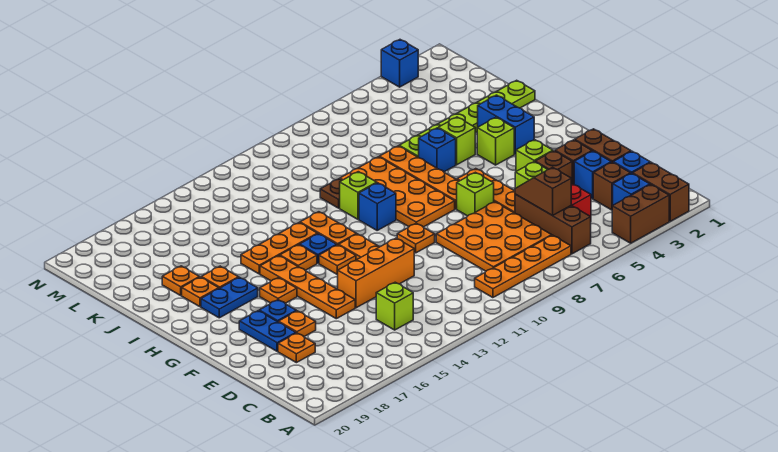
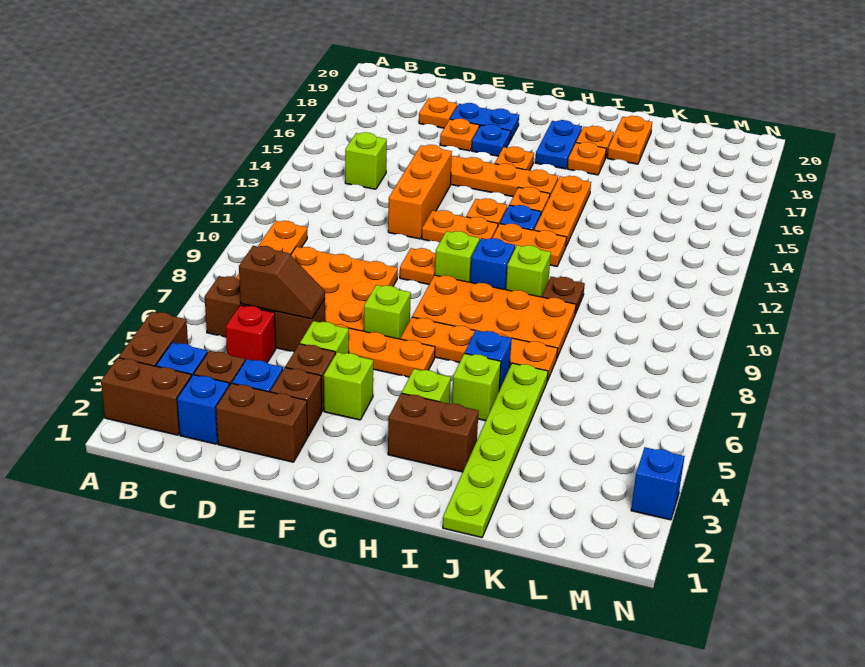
none -> lime 1x1 brick [435,231,480,282]
blue 1x2 brick [478,95,534,154] -> brown 1x2 brick [388,393,479,472]
orange 1x1 plate [162,266,199,295] -> orange 1x2 plate [607,116,652,164]

